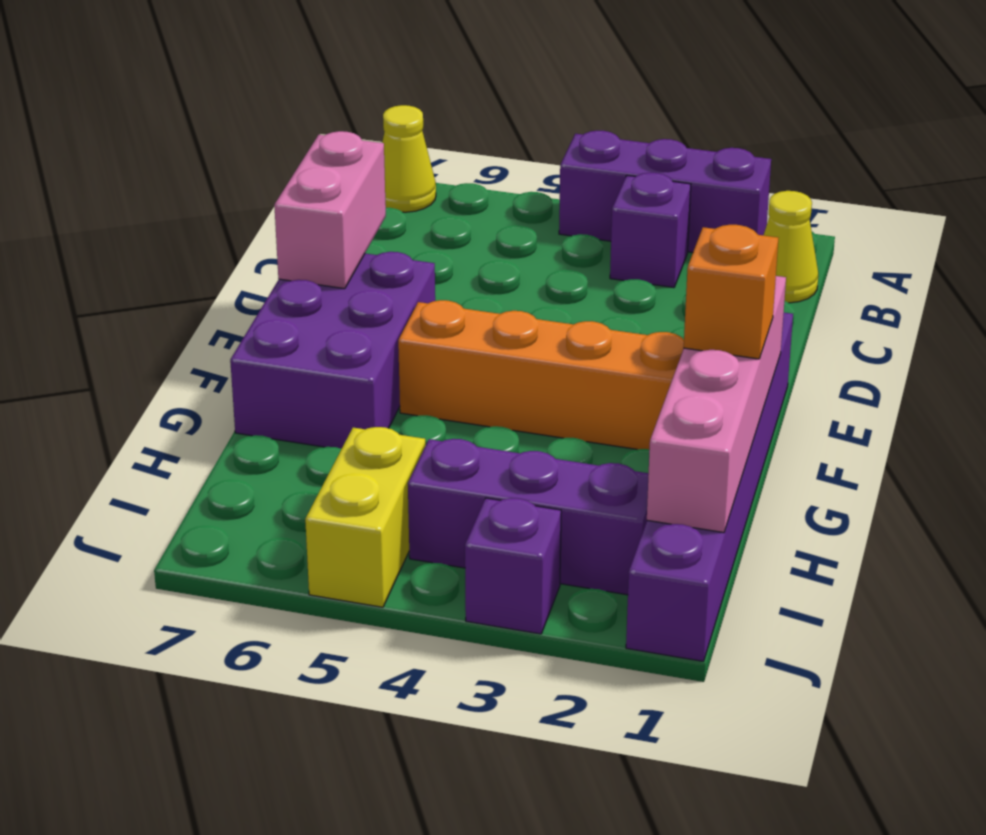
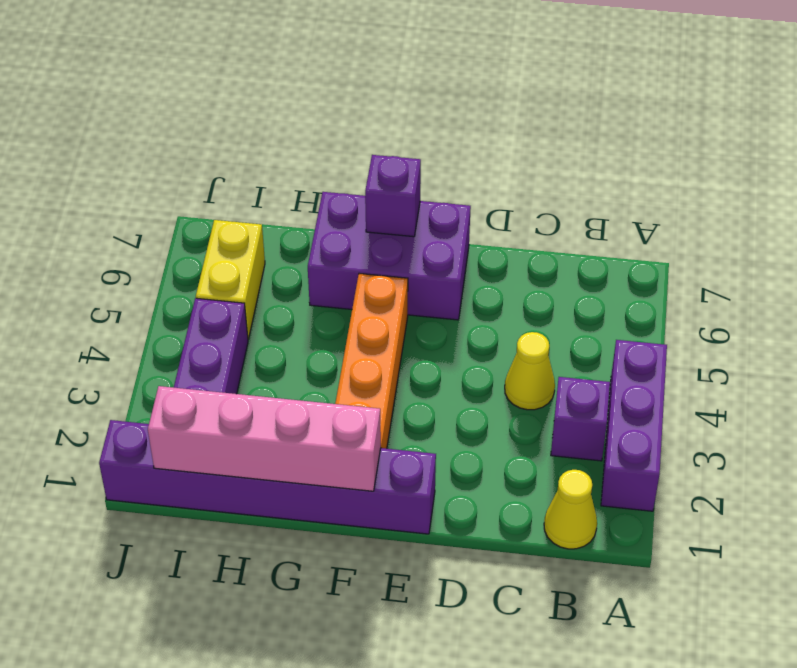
yellow 1x1 cone [382,105,436,212] -> yellow 1x1 cone moved to [505,332,555,410]
pink 1x2 brick [274,131,386,289] -> none
orange 1x1 brick [684,225,778,359] -> none
yellow 1x2 brick [305,427,425,607] -> yellow 1x2 brick turned to [196,220,265,339]
purple 1x1 brick [465,498,561,634] -> purple 1x1 brick moved to [365,155,421,237]

